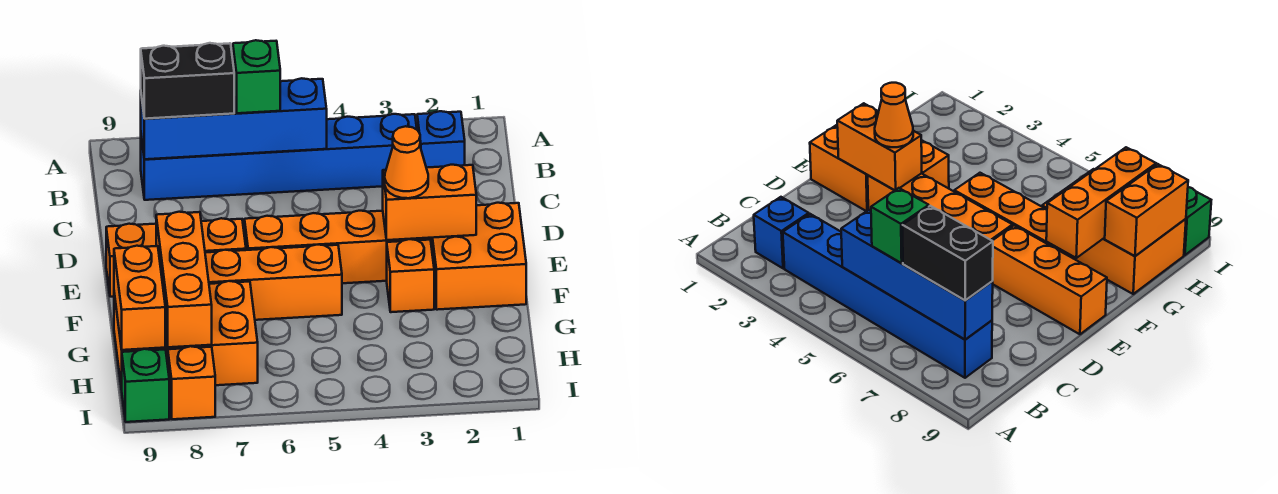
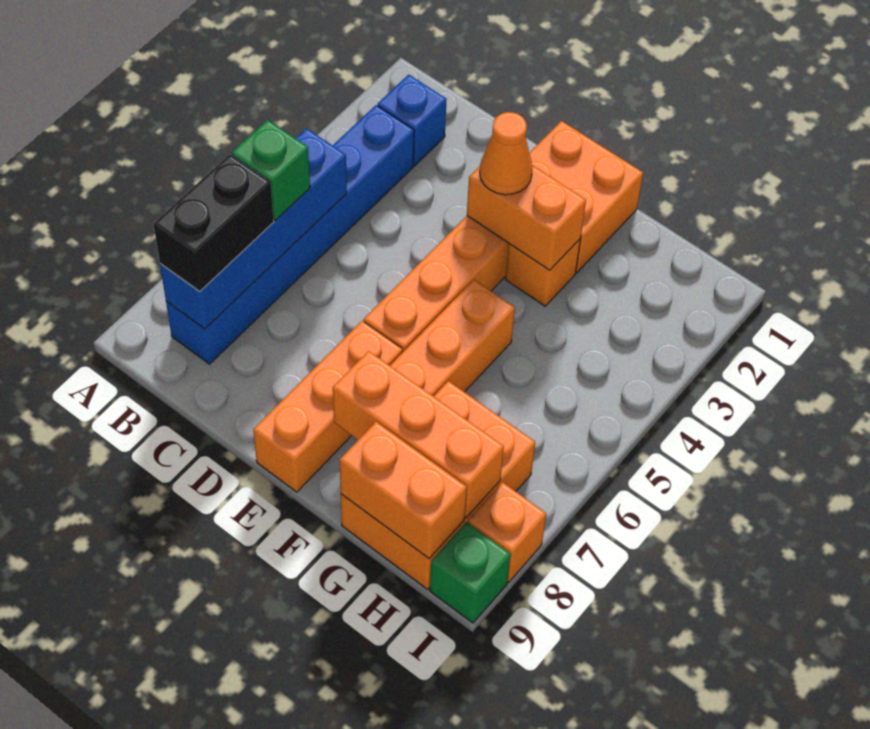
orange 1x2 brick [383,165,476,240] -> orange 1x2 brick turned to [467,165,586,270]

